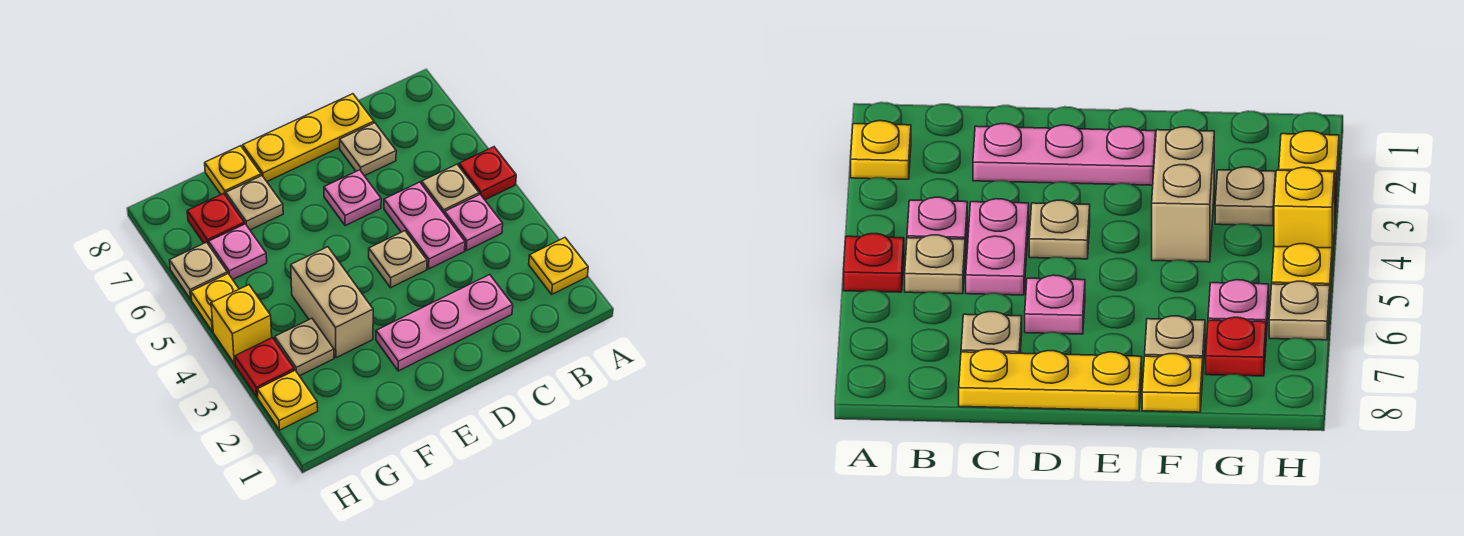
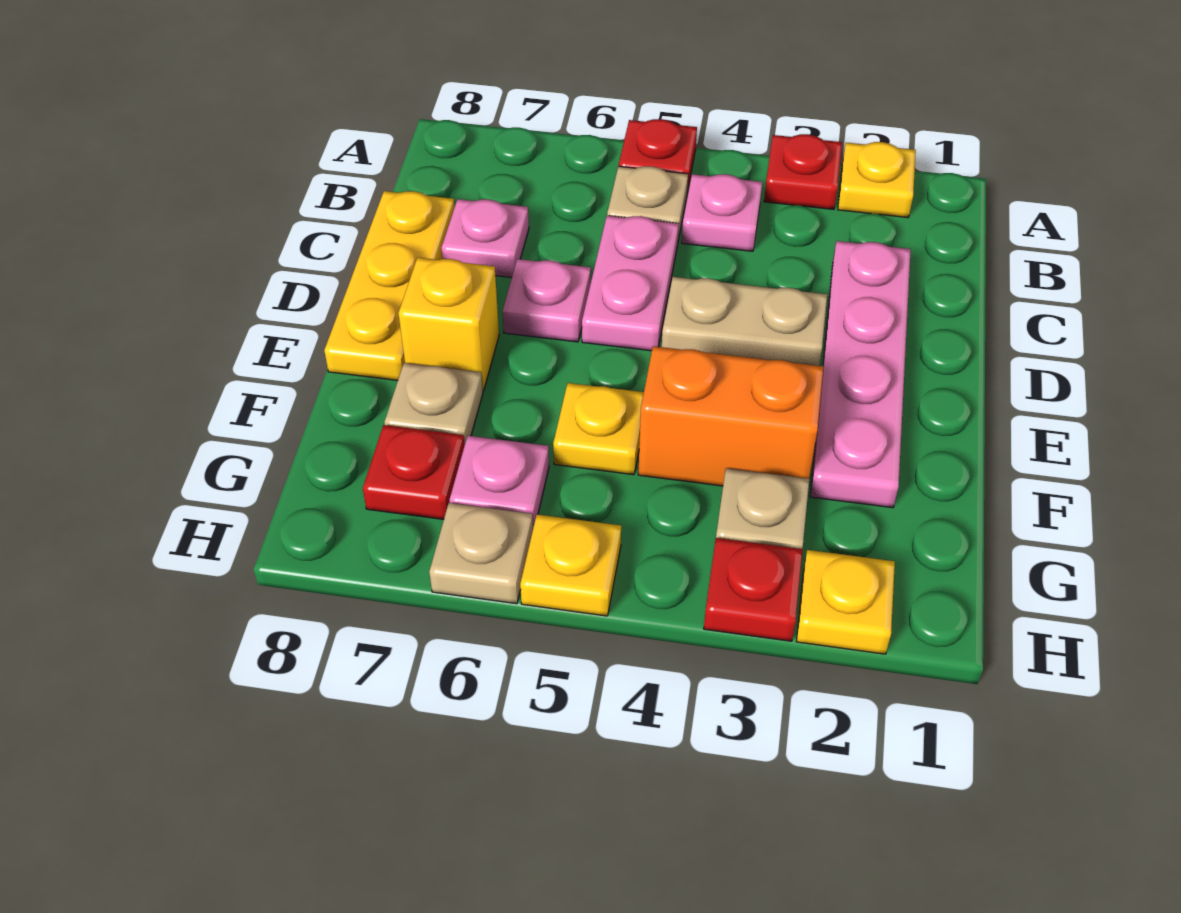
none -> red 1x1 plate [764,134,842,209]
pink 1x3 plate [376,275,513,371] -> pink 1x4 plate [810,241,911,508]
pink 1x2 plate [384,182,465,269] -> pink 1x2 plate turned to [582,216,679,351]
tan 1x1 plate [340,123,396,176] -> pink 1x1 plate [441,199,529,278]
tan 1x1 plate [369,231,427,288] -> tan 1x2 plate [662,277,827,366]
tan 1x2 brick [291,247,373,358] -> orange 1x2 brick [638,346,823,486]
yellow 1x1 plate [205,146,261,195] -> yellow 1x1 plate moved to [553,383,644,475]
yellow 1x1 brick [211,285,272,364] -> yellow 1x1 brick moved to [398,257,499,391]

